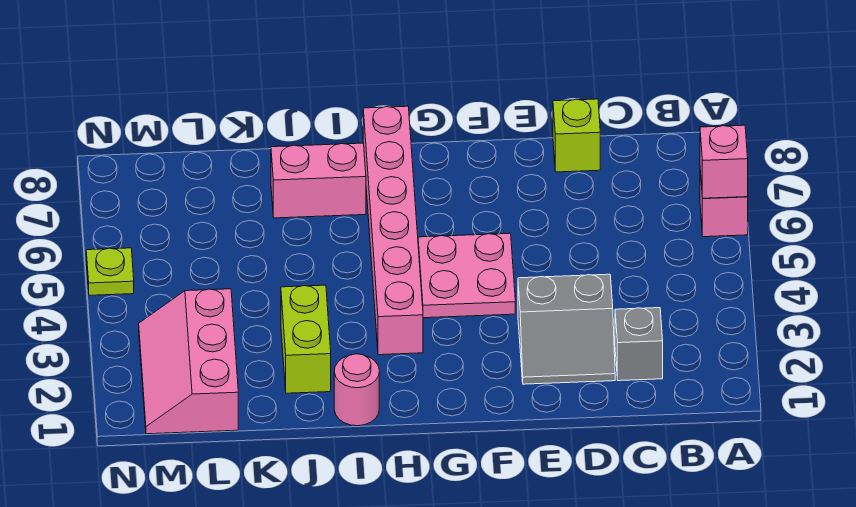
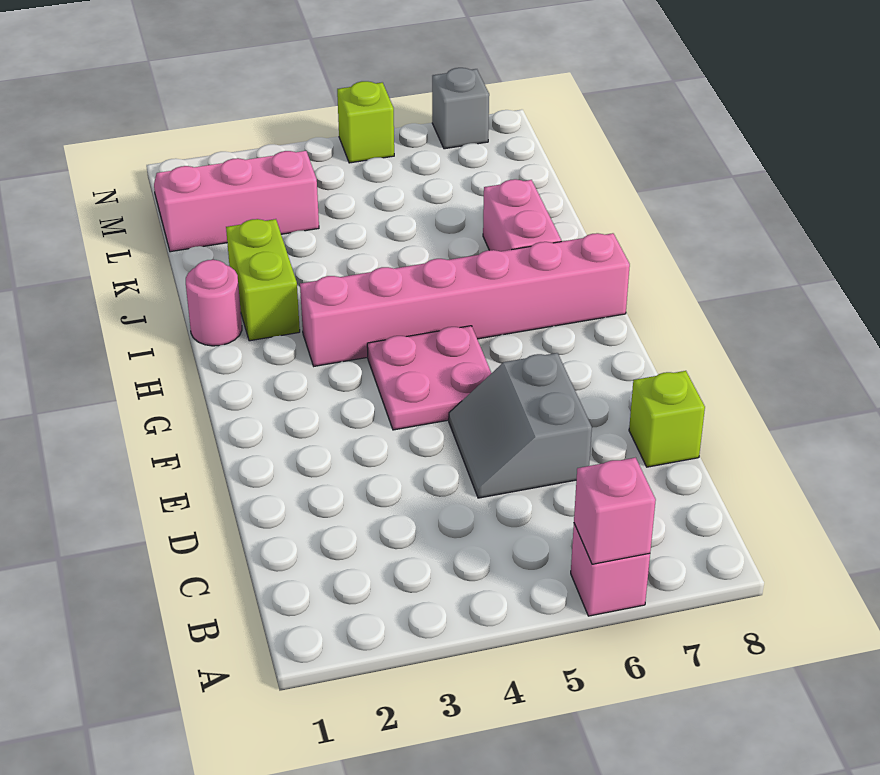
grey 1x1 brick [615,308,663,381] -> grey 1x1 brick moved to [432,68,489,149]
grey 2x2 slope [518,274,615,384] -> grey 2x2 slope moved to [449,353,592,498]
lime 1x2 brick [281,285,331,393] -> lime 1x2 brick turned to [226,219,300,341]
lime 1x1 plate [86,248,134,295] -> lime 1x1 brick [337,81,394,163]

